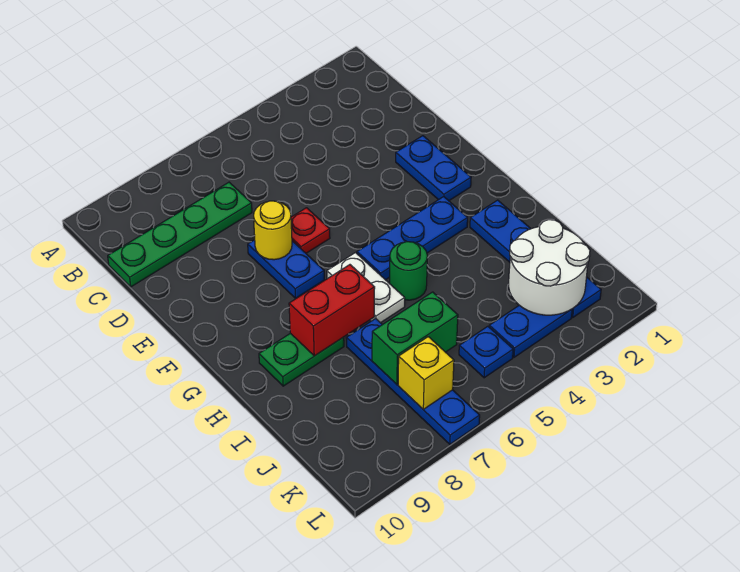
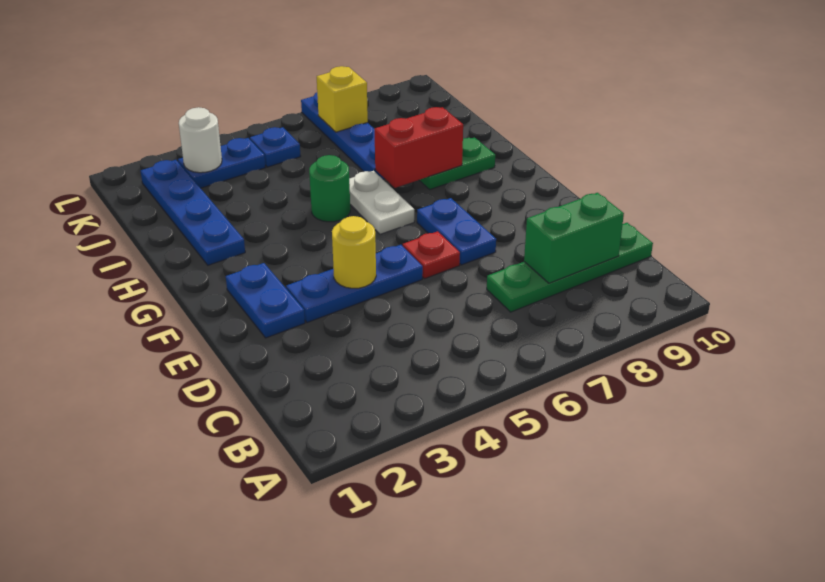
yellow 1x1 round brick [254,201,292,260] -> yellow 1x1 round brick moved to [332,216,376,288]
blue 1x3 plate [357,197,468,280] -> blue 1x3 plate moved to [286,245,423,323]
white 2x2 round brick [509,220,590,315] -> white 1x1 round brick [179,107,222,173]
green 1x2 brick [372,292,458,384] -> green 1x2 brick moved to [524,193,624,283]

